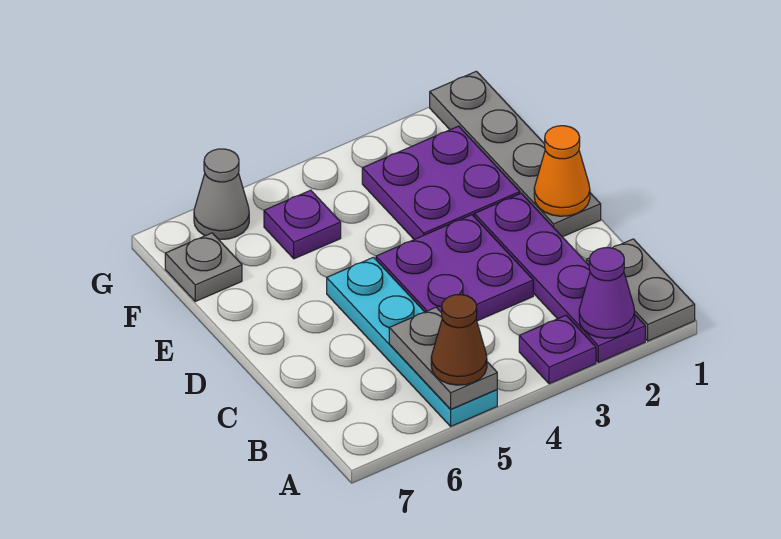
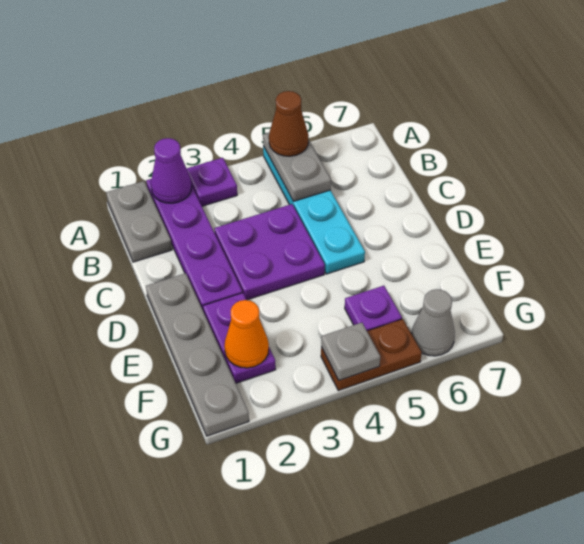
orange 1x1 cone [534,126,590,216] -> orange 1x1 cone moved to [224,300,269,368]
purple 2x2 plate [362,126,520,239] -> purple 1x2 plate [203,293,276,383]
grey 1x1 plate [165,233,242,301] -> grey 1x1 plate moved to [321,323,380,380]
none -> brown 1x2 plate [321,319,422,391]

